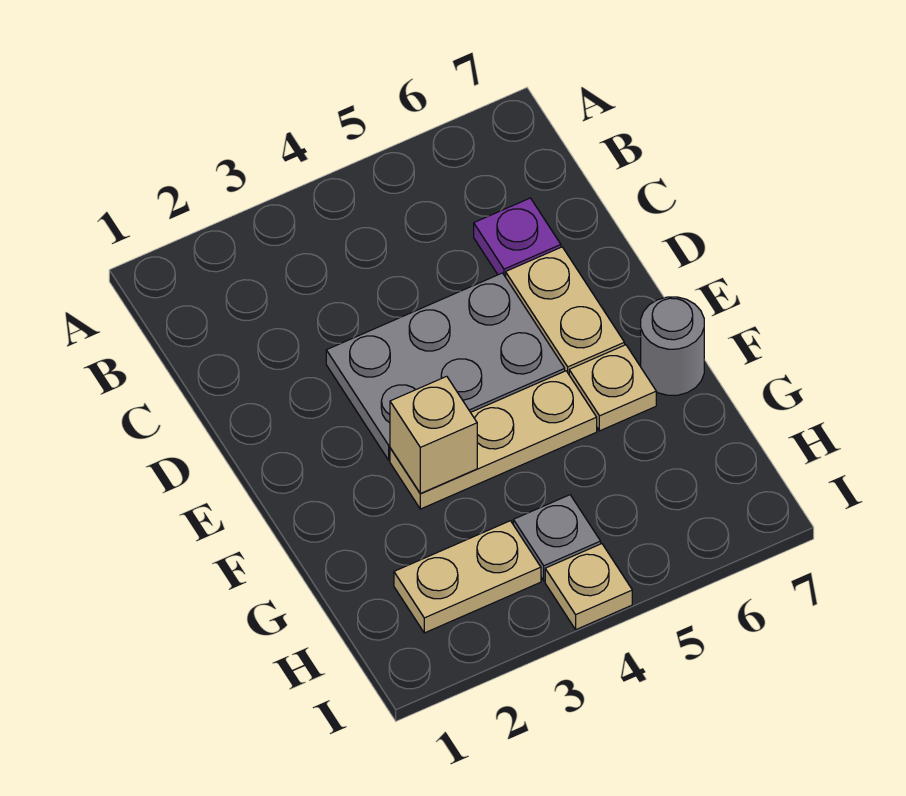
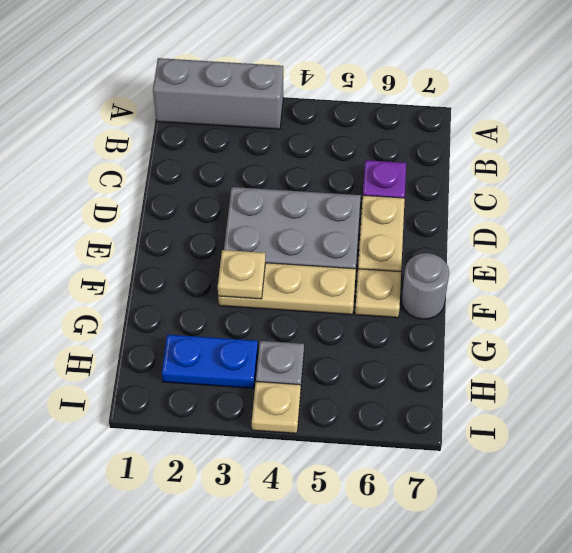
none -> grey 1x3 brick [153,58,283,129]
tan 1x1 brick [390,376,477,493] -> tan 1x1 plate [218,250,265,299]
tan 1x2 plate [394,521,541,633] -> blue 1x2 plate [162,335,258,388]

